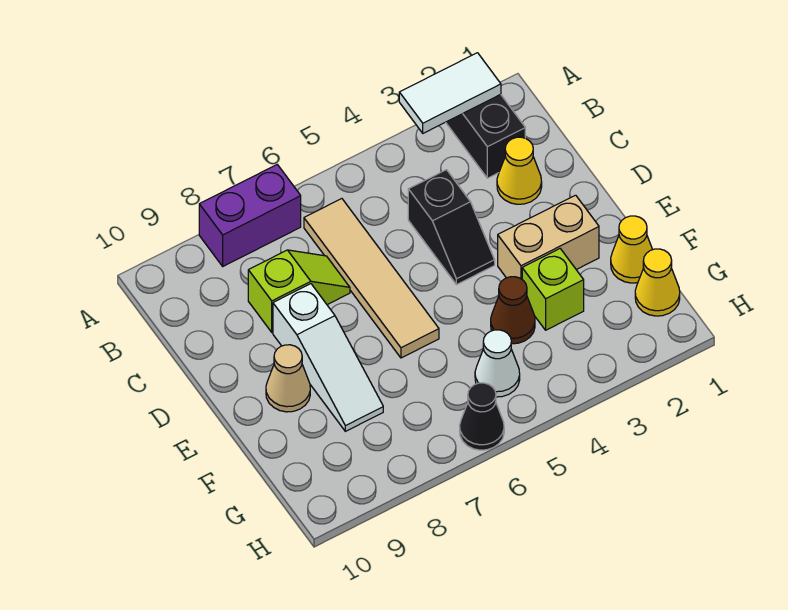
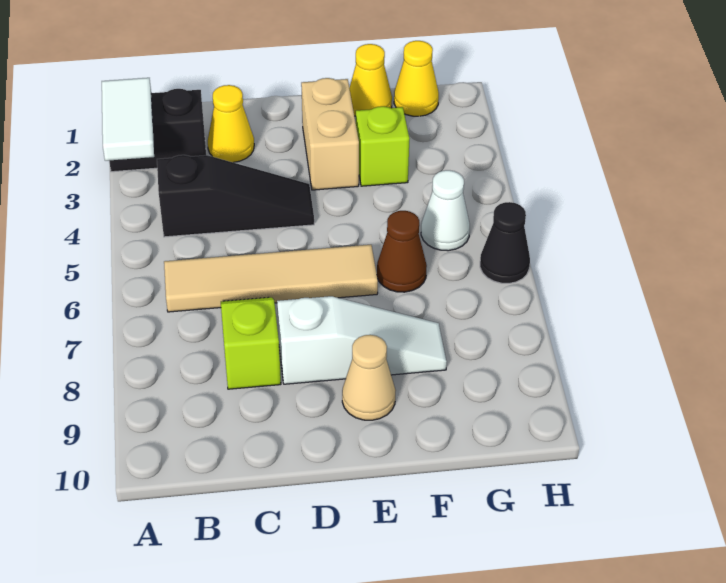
purple 1x2 brick [199,165,301,266] -> none
black 1x2 slope [408,170,495,285] -> black 1x3 slope [157,155,314,237]
brown 1x1 cone [491,277,535,344] -> brown 1x1 cone moved to [377,211,427,292]

